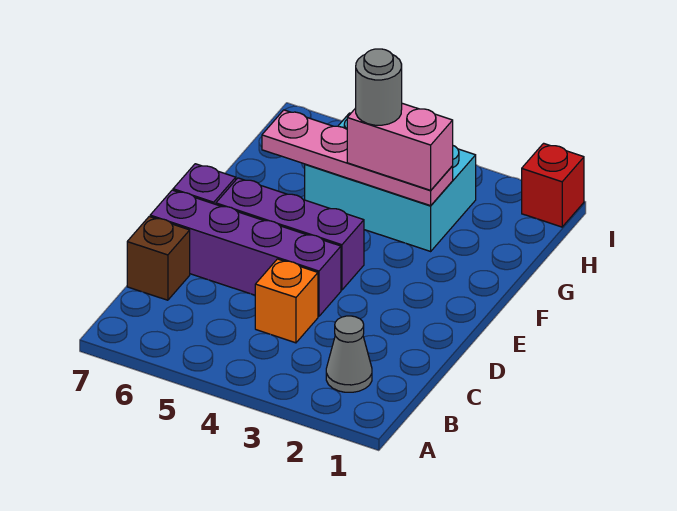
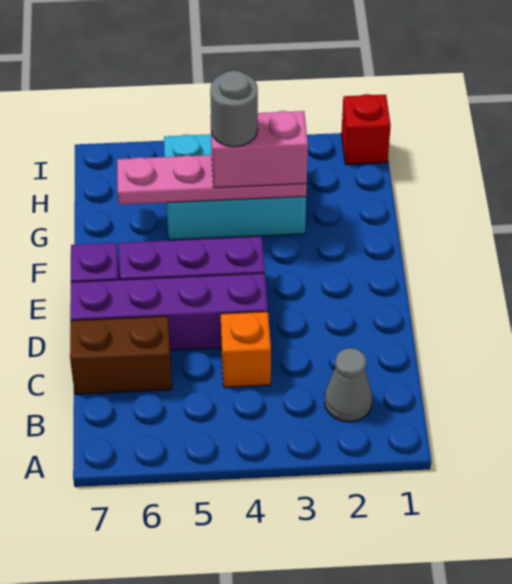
brown 1x1 brick [127,217,190,300] -> brown 1x2 brick [70,316,172,394]

